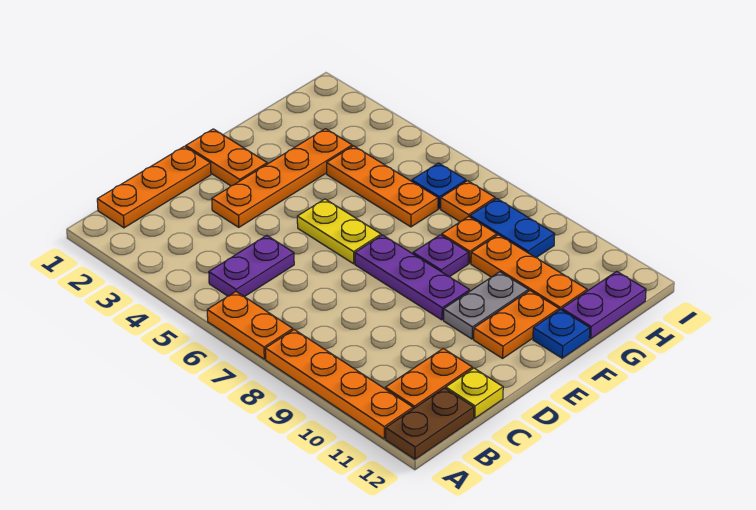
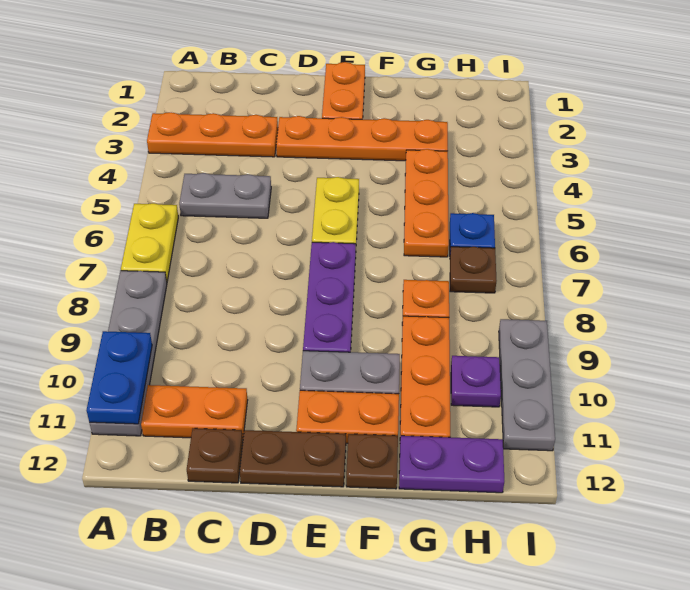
orange 1x2 plate [207,292,293,359] -> yellow 1x2 plate [121,203,178,281]
orange 1x4 plate [265,330,413,439] -> grey 1x4 plate [90,271,167,436]
brown 1x2 plate [386,388,474,459] -> brown 1x2 plate moved to [240,430,346,487]
orange 1x3 plate [97,146,211,228] -> orange 1x3 plate moved to [147,112,278,157]
purple 1x2 plate [209,235,294,297] -> grey 1x2 plate [179,173,271,218]
yellow 1x1 plate [446,368,503,418] -> brown 1x1 plate [187,428,243,483]
purple 1x1 plate [413,235,468,277] -> purple 1x1 plate moved to [451,356,501,407]
blue 1x1 plate [533,309,590,358] -> brown 1x1 plate [346,434,398,489]
orange 1x1 plate [441,181,495,222] -> brown 1x1 plate [450,247,497,293]
blue 1x2 plate [470,198,555,258] -> blue 1x2 plate moved to [87,331,152,424]
none -> grey 1x3 plate [499,319,555,451]

